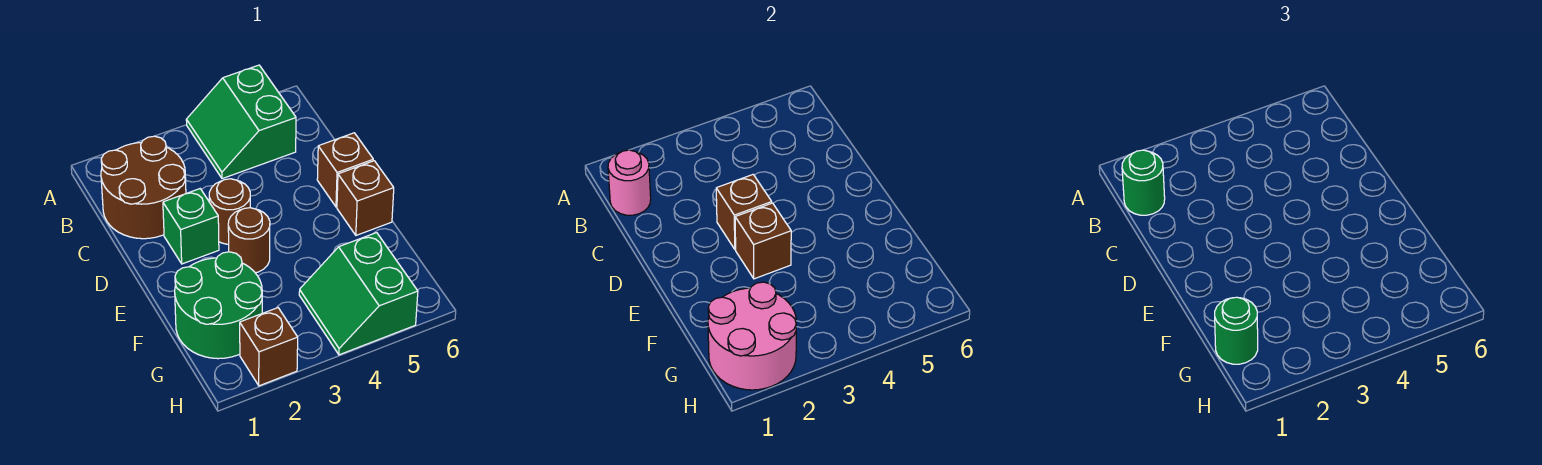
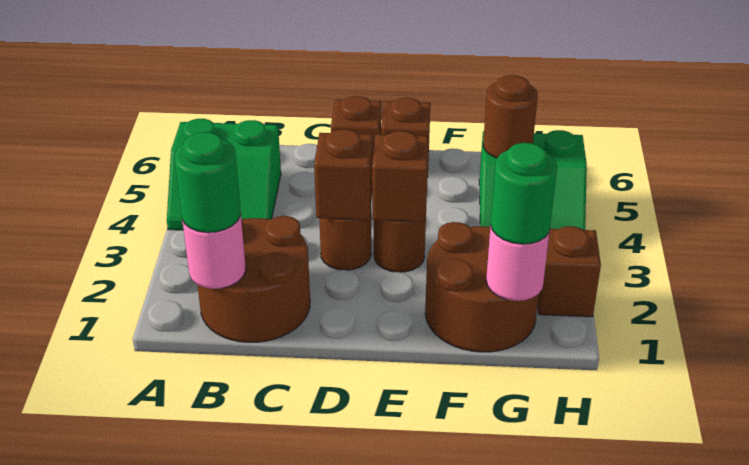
green 1x1 brick [163,189,219,264] -> none
green 2x2 round brick [175,252,262,359] -> brown 2x2 round brick [425,222,539,352]
pink 2x2 round brick [708,282,796,390] -> pink 1x1 round brick [486,226,550,301]
none -> brown 1x1 round brick [483,75,538,158]

